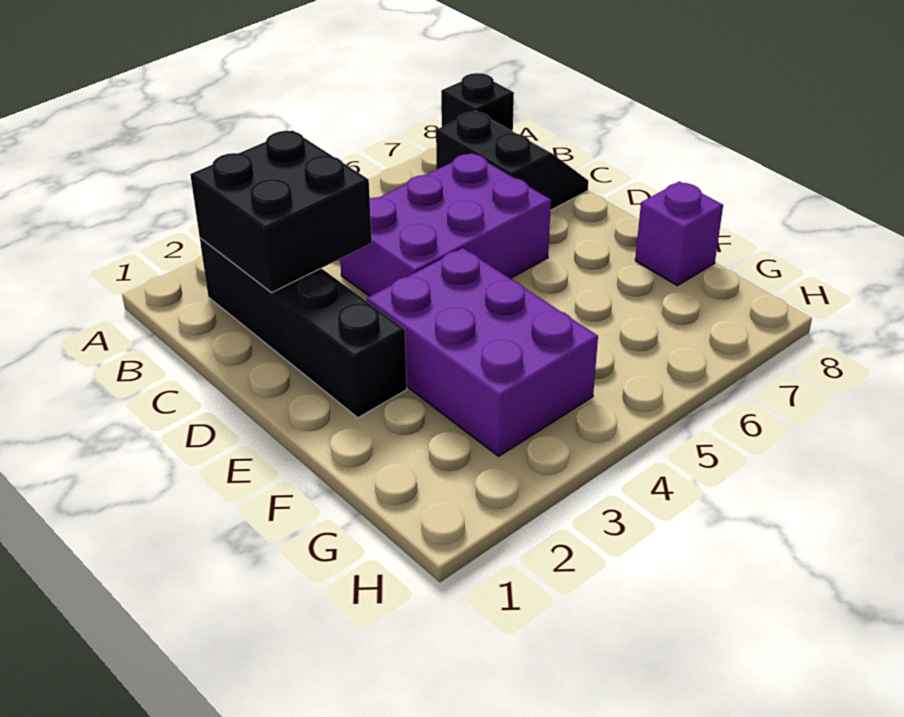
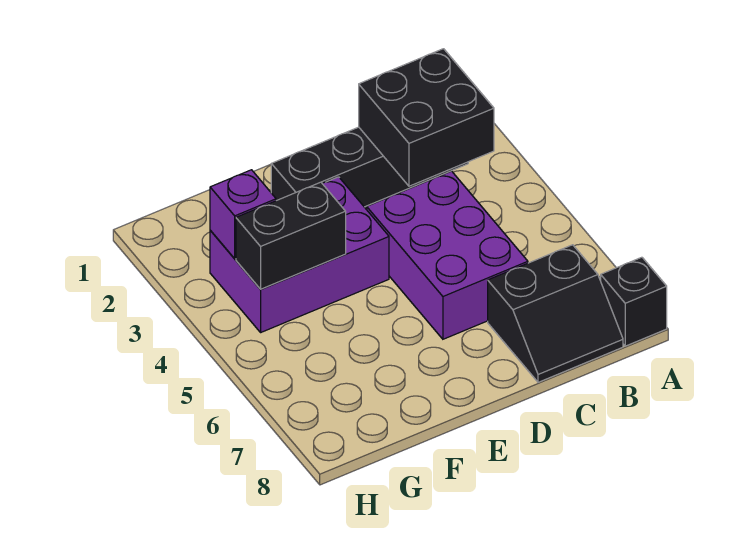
none -> black 1x2 brick [236,182,346,289]
purple 1x1 brick [635,181,723,286] -> purple 1x1 brick moved to [210,170,276,259]

